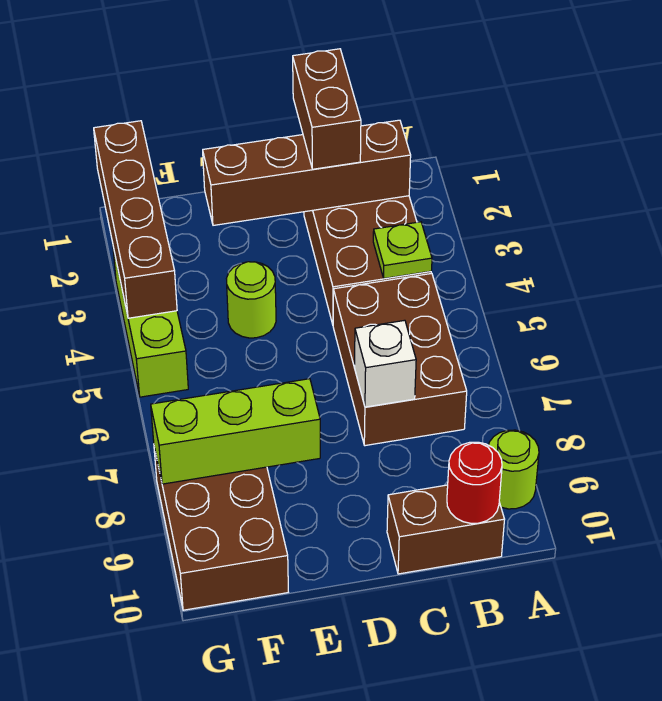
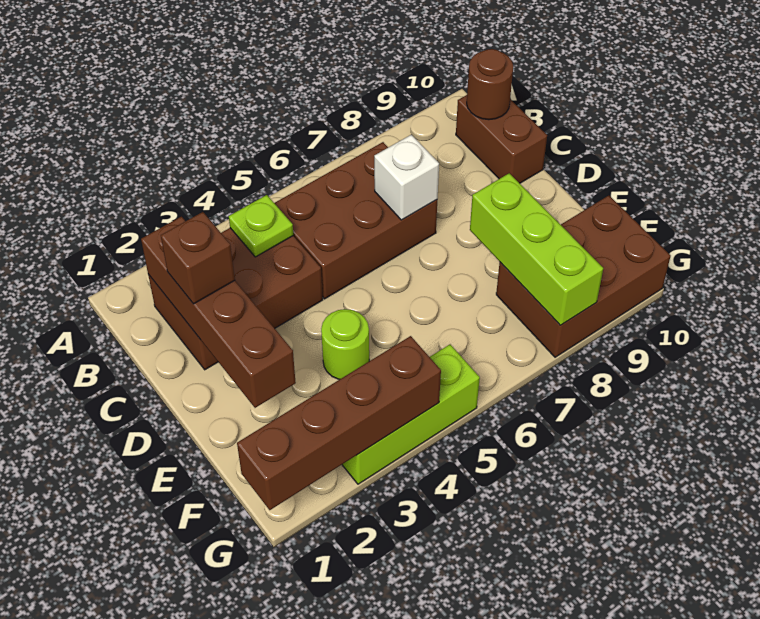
lime 1x1 round brick [489,430,539,509] -> none
red 1x1 round brick [447,442,502,523] -> brown 1x1 round brick [467,49,513,120]
brown 1x2 brick [293,49,361,169] -> brown 1x1 brick [161,212,235,304]

